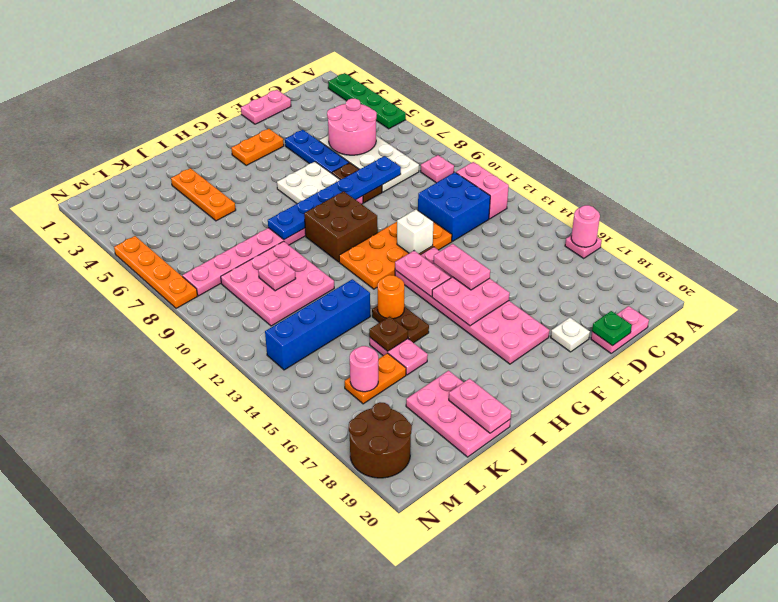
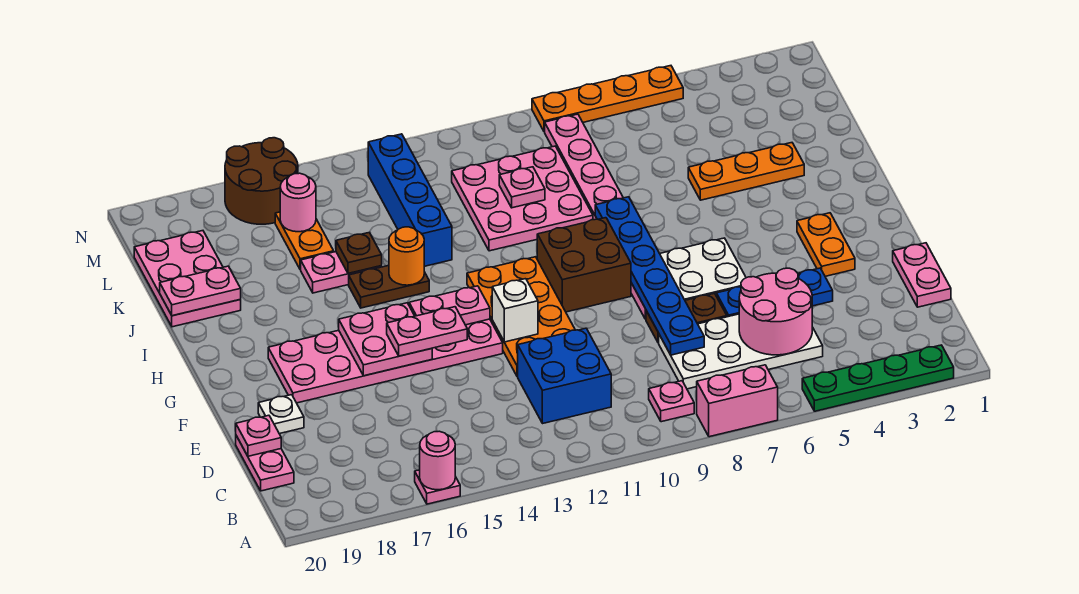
pink 1x2 brick [456,162,509,219] -> pink 1x2 brick moved to [697,365,778,437]
green 1x1 plate [592,311,632,346] -> pink 1x1 plate [236,415,281,456]
pink 2x3 plate [406,371,511,457] -> pink 2x3 plate turned to [134,231,241,327]
brown 2x2 round brick [349,402,412,478] -> brown 2x2 round brick moved to [225,138,298,224]

